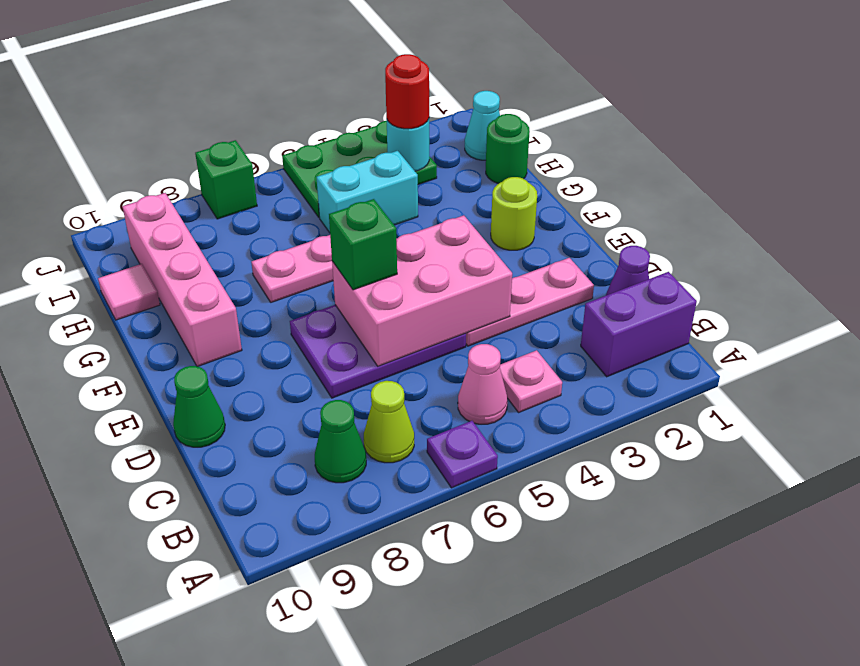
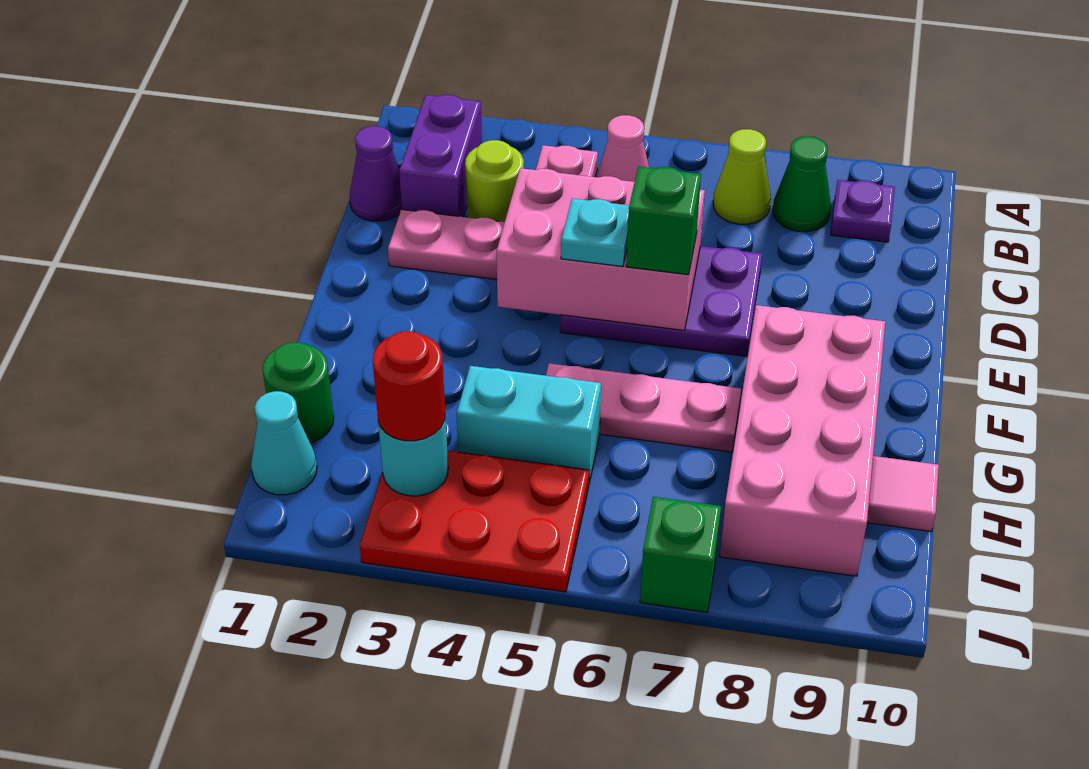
purple 1x1 plate [427,421,498,488] -> purple 1x1 plate moved to [830,180,895,242]
purple 1x2 brick [581,272,697,377] -> purple 1x2 brick turned to [399,95,482,217]
green 1x1 cone [173,366,225,447] -> none
none -> cyan 1x1 plate [561,198,629,267]
lime 1x1 round brick [491,177,537,250] -> lime 1x1 round brick moved to [465,140,524,222]
pink 1x4 brick [122,193,242,366] -> pink 2x4 brick [720,305,885,576]
green 2x3 plate [282,121,437,217] -> red 2x3 plate [360,451,589,592]

